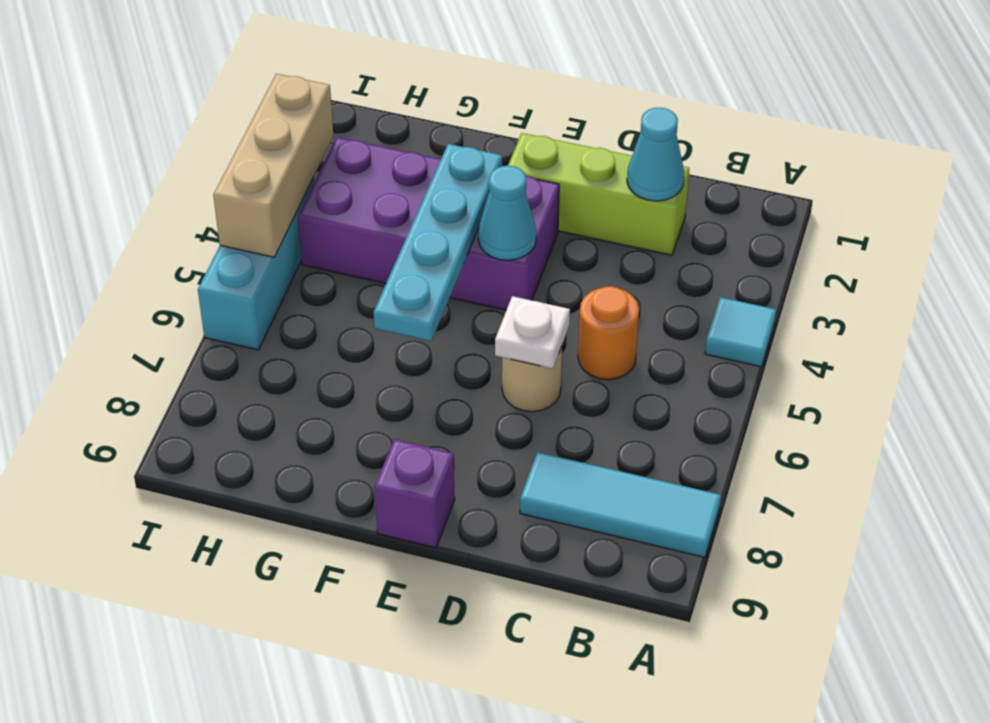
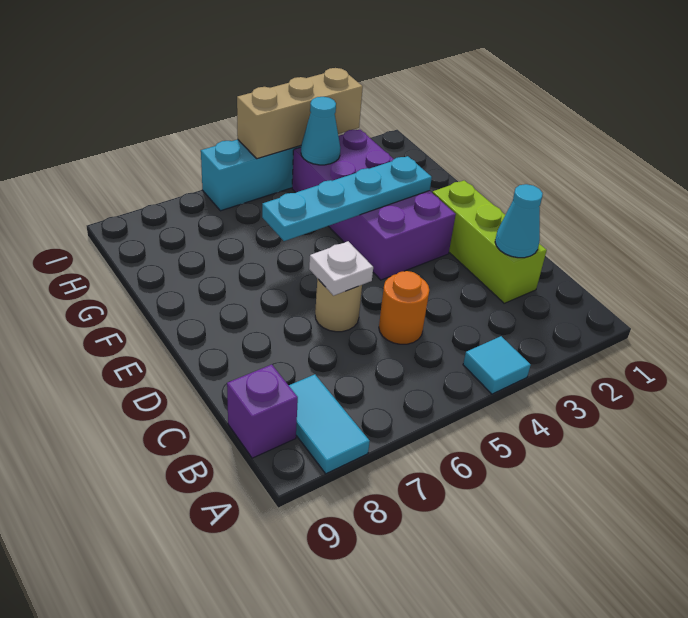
cyan 1x3 tile [520,452,721,557] -> cyan 1x2 tile [289,374,370,474]
cyan 1x1 cone [478,166,536,260] -> cyan 1x1 cone moved to [301,97,340,165]
purple 1x1 brick [375,439,455,548] -> purple 1x1 brick moved to [227,364,298,458]

